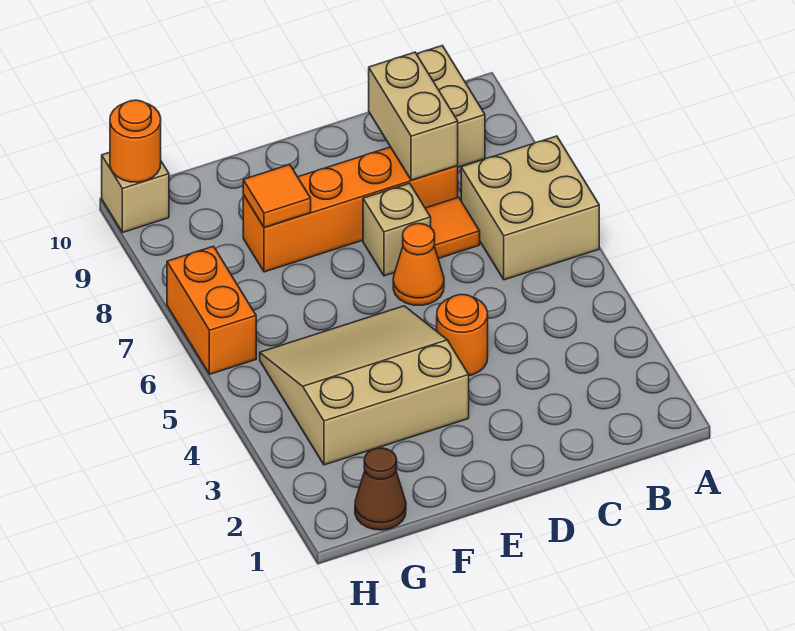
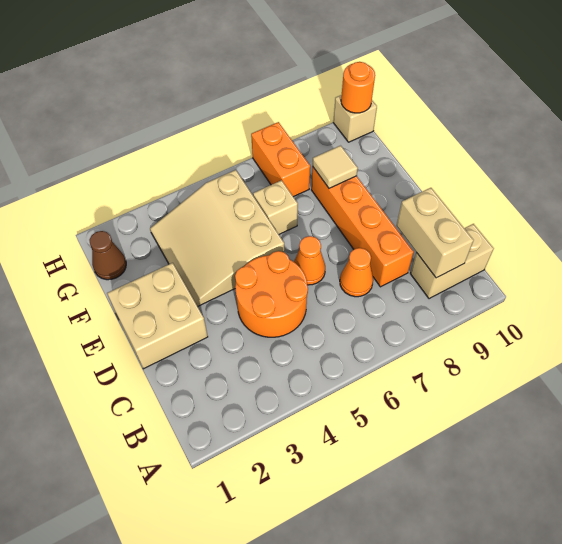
tan 2x2 brick [461,136,599,280] -> tan 2x2 brick moved to [107,263,208,369]
orange 1x1 tile [425,197,480,259] -> orange 1x1 cone [340,248,373,297]
tan 1x2 brick [369,52,458,180] -> tan 1x2 brick turned to [396,188,474,278]
orange 1x1 round brick [437,295,488,375] -> orange 2x2 round brick [235,251,308,337]
tan 1x1 brick [363,183,431,276] -> tan 1x1 brick moved to [253,180,298,234]
tan 3x3 slope [260,306,469,465] -> tan 3x3 slope turned to [150,170,284,307]
orange 1x1 tile [243,165,311,227] -> tan 1x1 tile [313,146,358,188]
orange 1x2 brick [167,246,256,374] -> orange 1x2 brick turned to [251,122,310,197]

